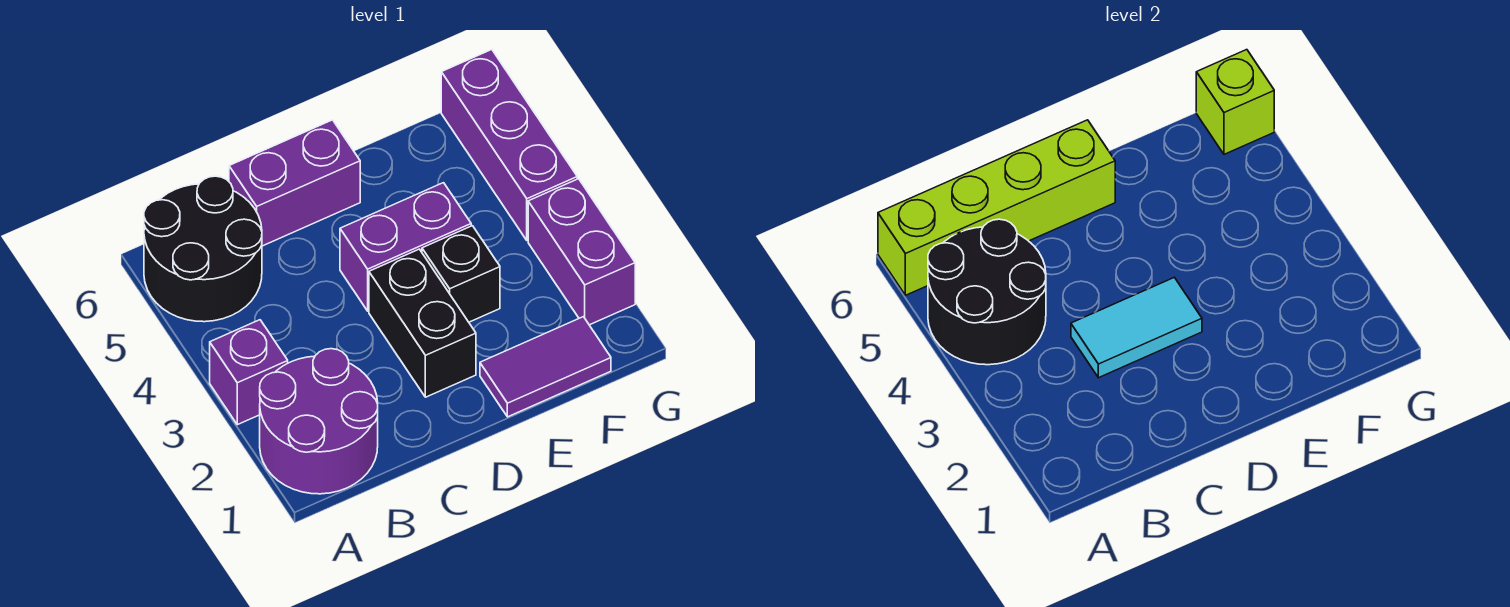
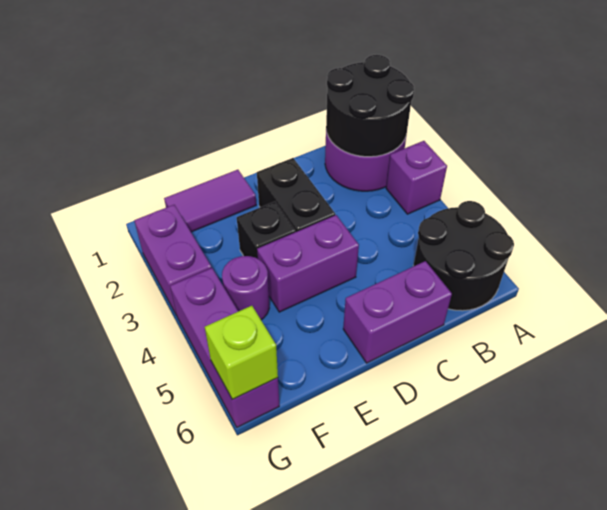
black 2x2 round brick [928,219,1046,365] -> black 2x2 round brick moved to [326,55,414,157]
lime 1x4 brick [878,120,1115,295] -> none
cyan 1x2 tile [1071,277,1202,378] -> none
none -> purple 1x1 round brick [222,256,269,320]

